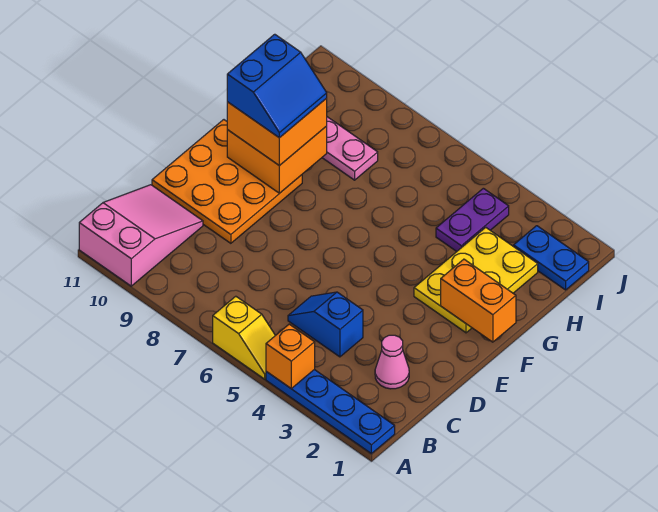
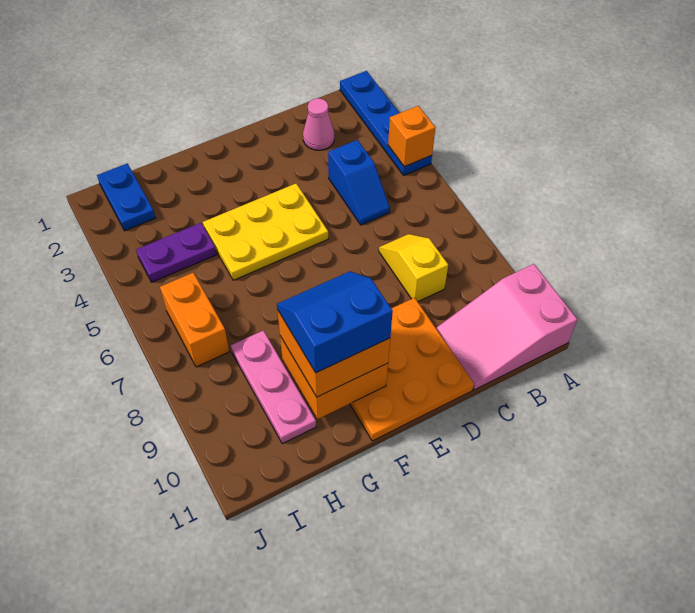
yellow 1x2 slope [213,296,275,379] -> yellow 1x2 slope moved to [379,234,448,302]
orange 1x2 brick [441,259,516,342] -> orange 1x2 brick moved to [160,273,229,367]
yellow 2x3 plate [414,227,538,333] -> yellow 2x3 plate moved to [203,184,328,280]

